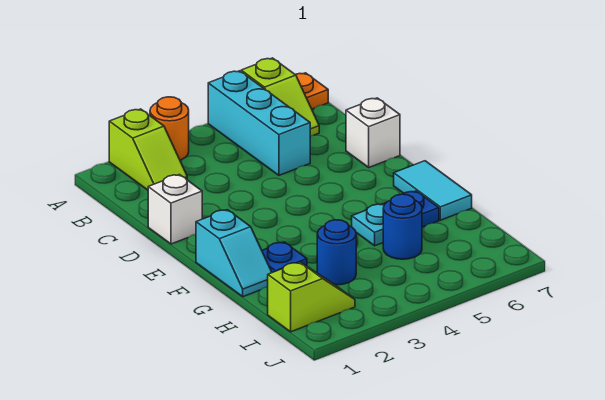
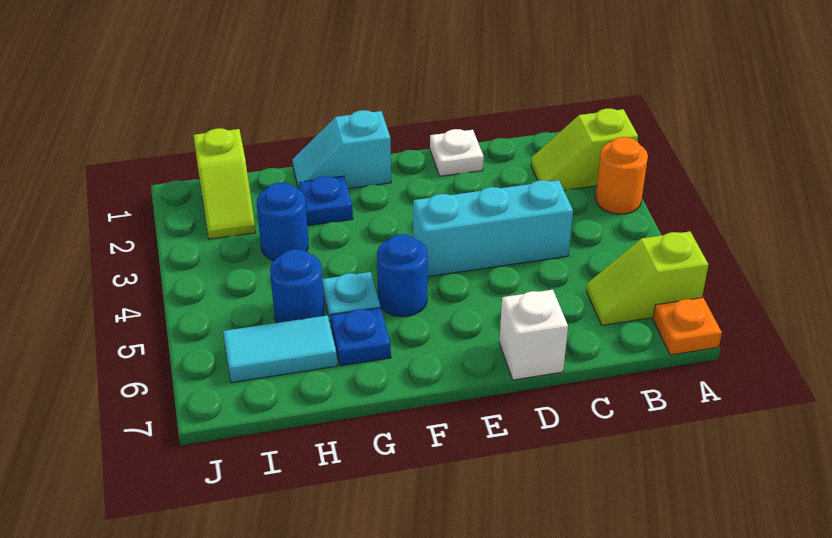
cyan 1x3 brick [208,71,310,175] -> cyan 1x3 brick moved to [413,180,573,277]
white 1x1 brick [148,175,202,244] -> white 1x1 plate [430,129,484,176]
none -> blue 1x1 round brick [377,234,428,317]
cyan 1x2 tile [394,161,472,220] -> cyan 1x2 tile moved to [223,315,337,383]

